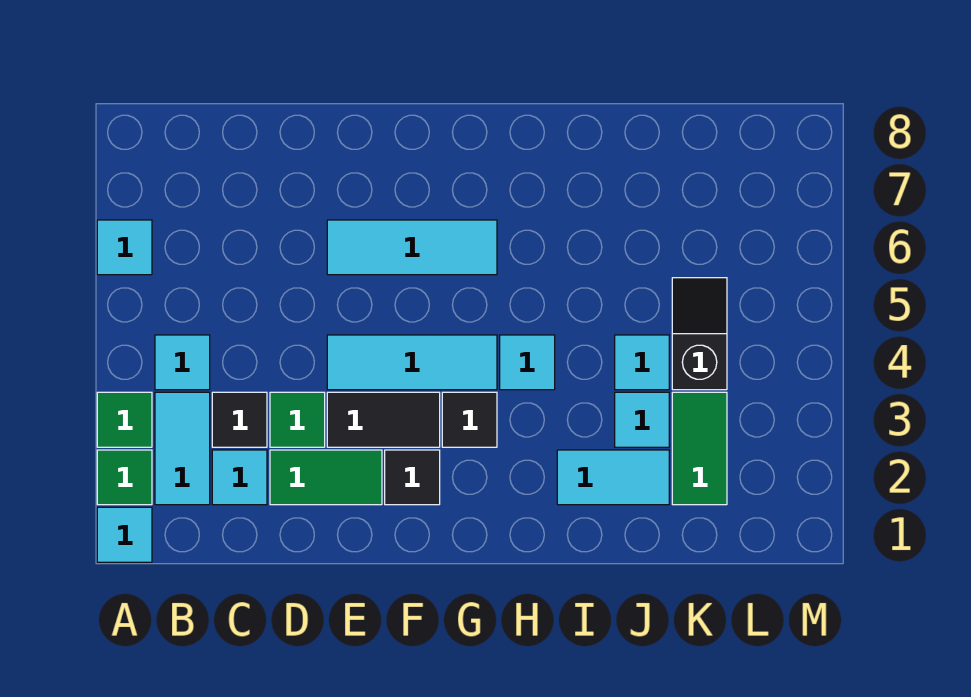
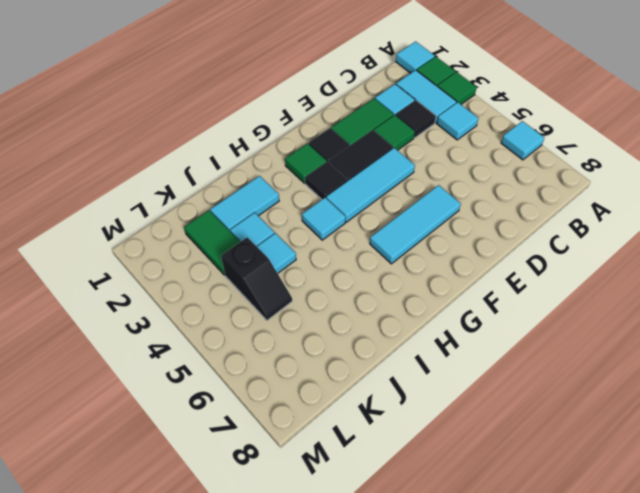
none -> green 1x1 tile [285,143,327,183]

